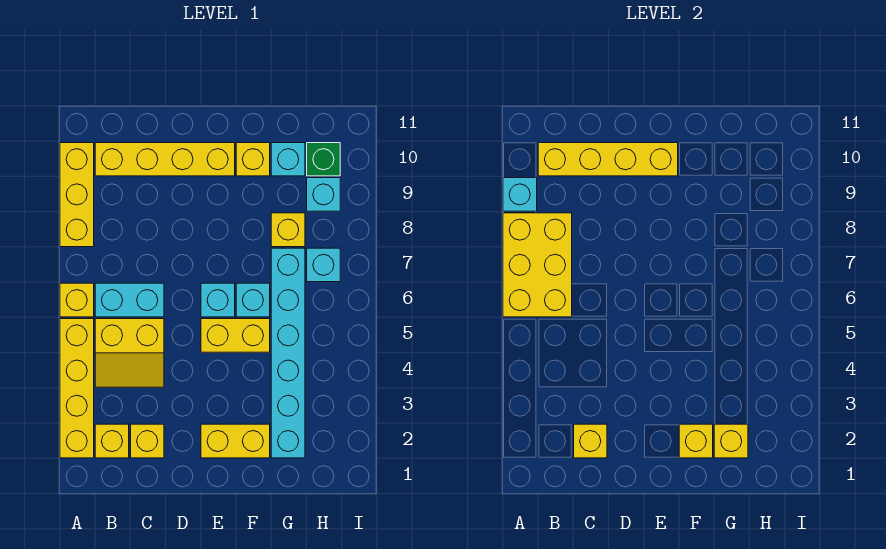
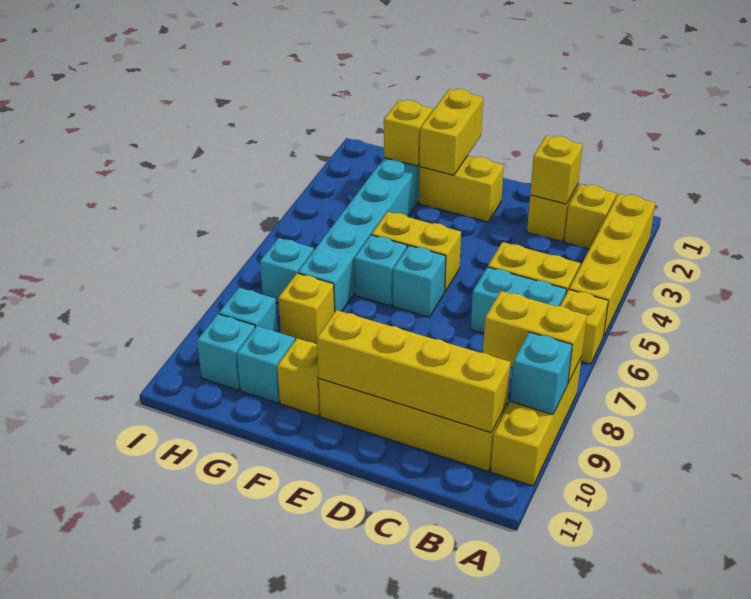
yellow 2x3 brick [503,213,572,317] -> yellow 1x2 brick [483,291,587,383]
yellow 1x1 brick [679,424,713,458] -> yellow 1x2 brick [420,89,483,175]
green 1x1 brick [307,143,340,176] -> cyan 1x1 brick [197,314,255,390]

